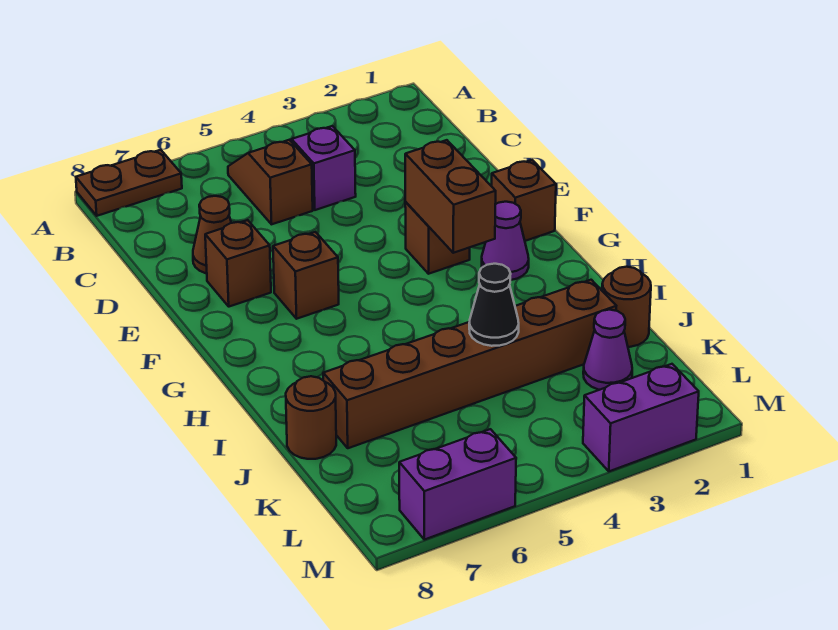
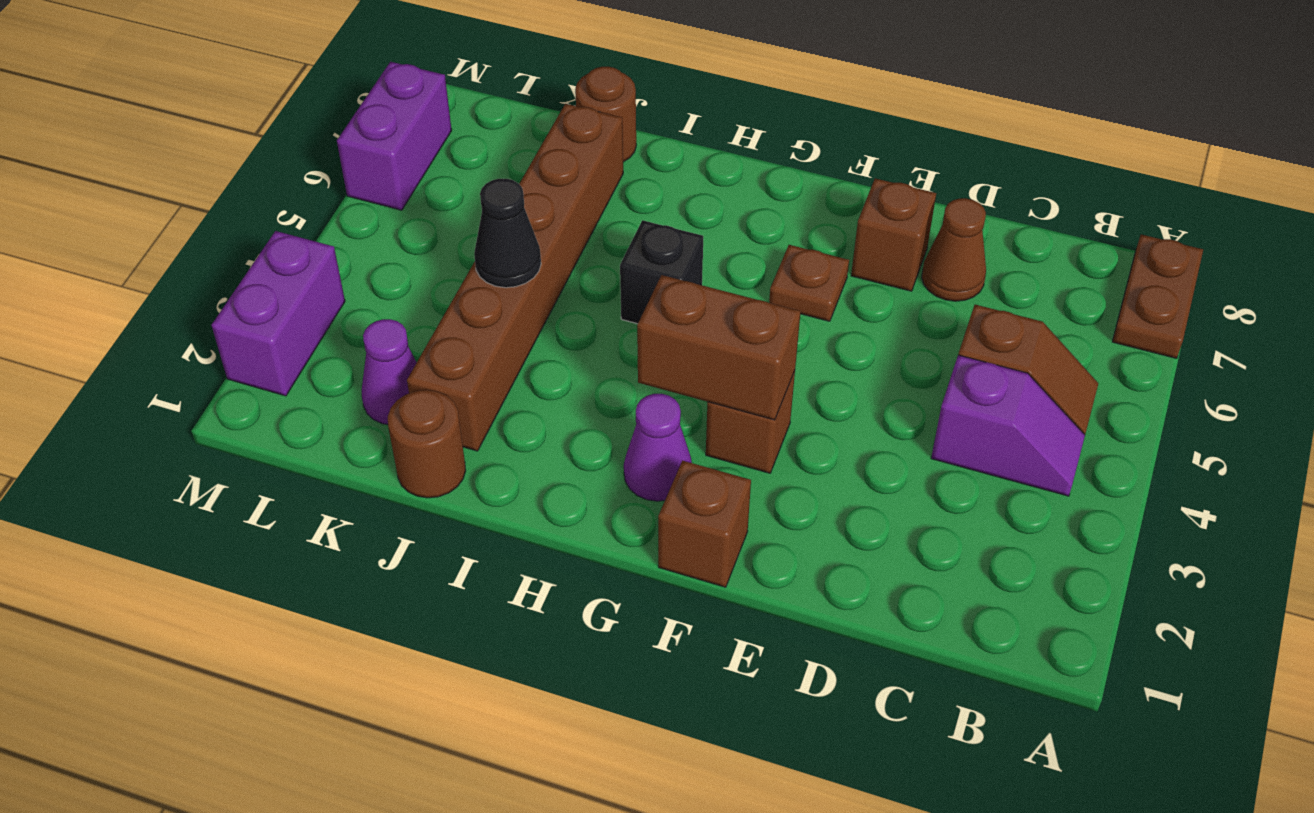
brown 1x1 brick [273,232,339,319] -> brown 1x1 plate [769,245,849,321]
none -> black 1x1 brick [620,220,703,324]

